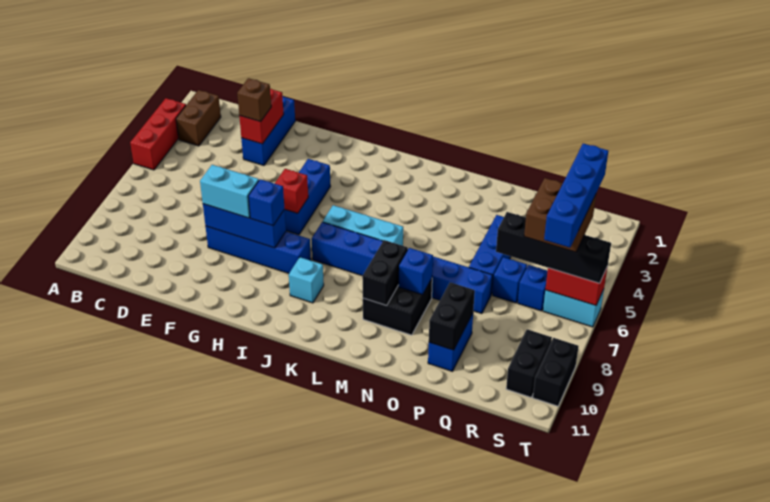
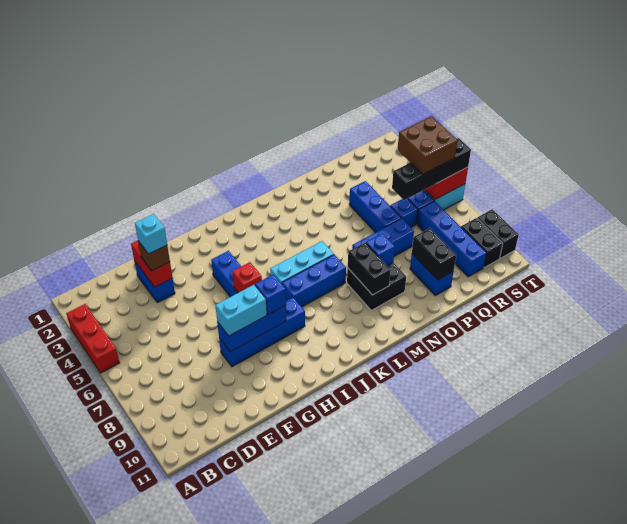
brown 1x2 brick [176,90,221,146] -> none
blue 1x3 brick [241,96,295,165] -> blue 1x2 brick [134,261,175,303]
cyan 1x1 brick [289,257,324,303] -> cyan 1x1 brick moved to [135,214,167,254]
blue 1x4 brick [544,144,608,248] -> blue 1x4 brick moved to [417,201,487,277]

